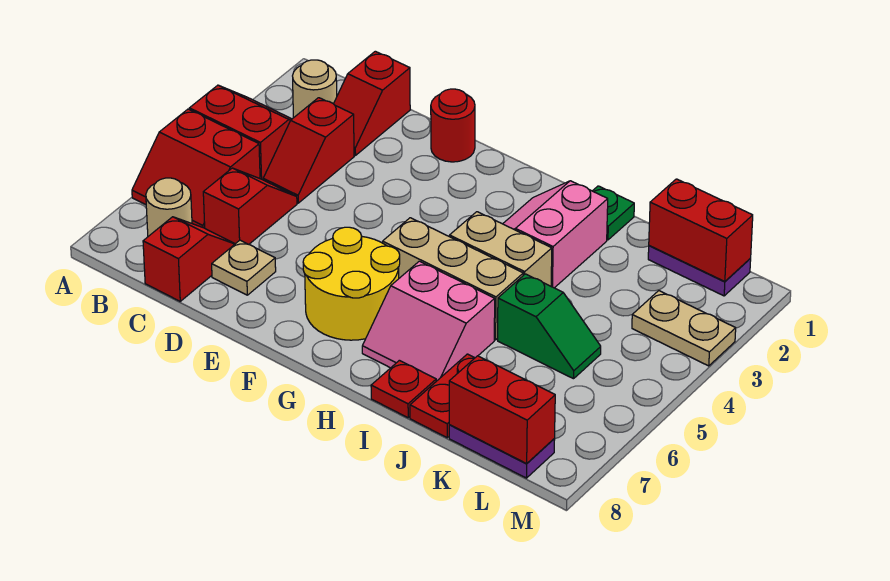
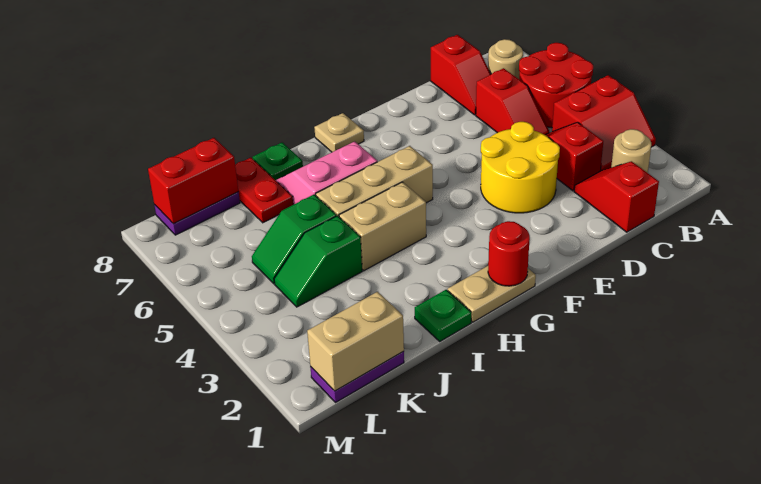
red 2x2 slope [132,109,260,228] -> red 2x2 round brick [519,43,593,128]
tan 1x1 plate [212,240,276,295] -> tan 1x1 plate moved to [314,113,364,152]
red 1x1 round brick [431,89,475,162] -> red 1x1 round brick moved to [488,221,530,286]
yellow 2x2 round brick [303,227,400,340] -> yellow 2x2 round brick moved to [481,122,560,213]
pink 2x2 slope [503,181,608,288] -> none
red 1x1 plate [371,360,436,418] -> green 1x1 plate [253,143,303,180]
none -> green 1x2 slope [274,216,362,307]
red 1x2 brick [649,179,753,282] -> tan 1x2 brick [307,292,404,391]
tan 1x2 plate [632,291,736,366] -> tan 1x2 plate moved to [448,266,536,322]

